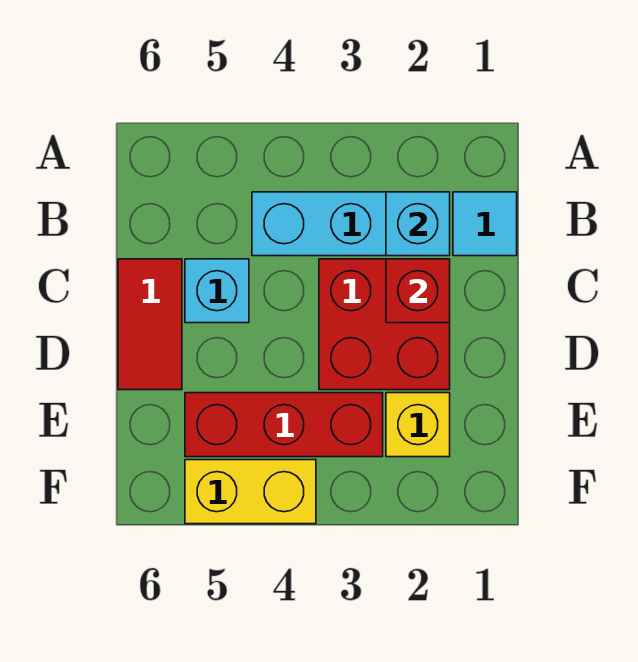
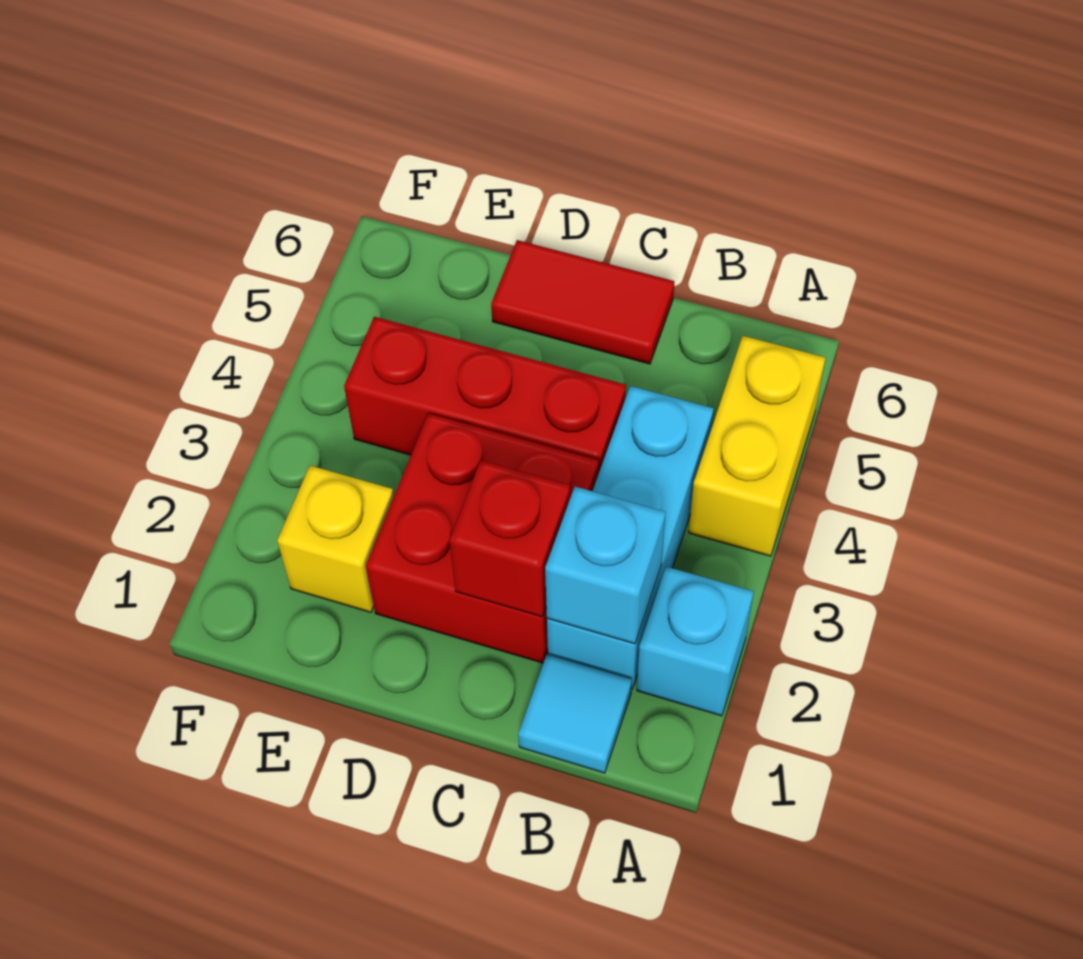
cyan 1x1 brick [185,259,249,323] -> cyan 1x1 brick moved to [637,567,754,716]
red 1x3 brick [185,393,383,457] -> red 1x3 brick turned to [344,317,626,472]
yellow 1x2 brick [185,460,316,524] -> yellow 1x2 brick moved to [689,336,825,556]

